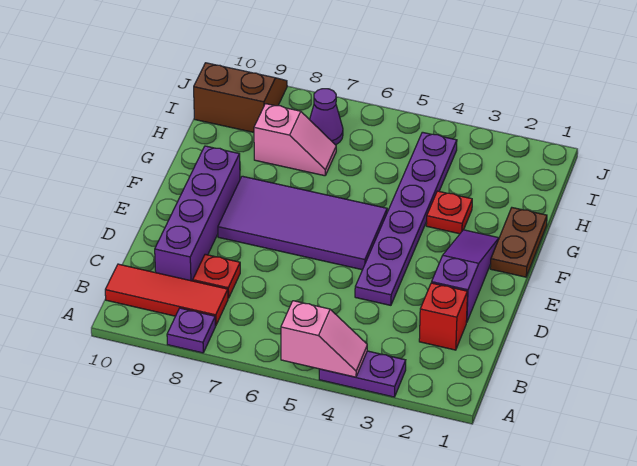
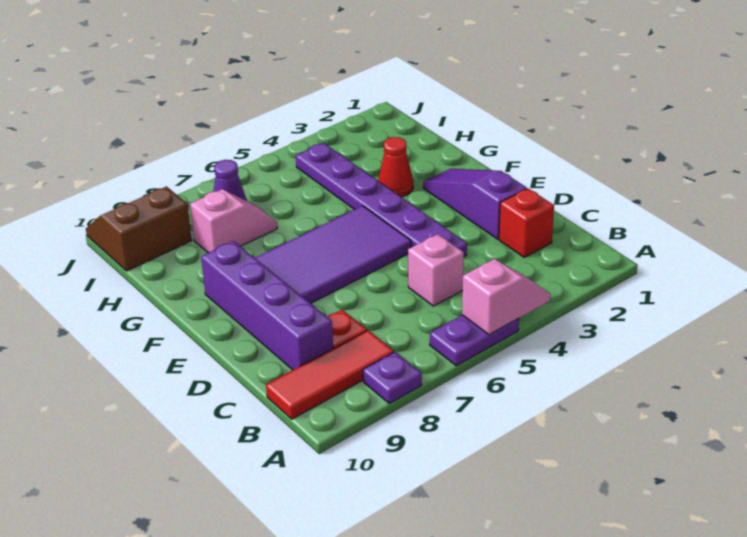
purple 1x2 plate [319,351,406,397] -> purple 1x2 plate moved to [430,315,519,366]
none -> pink 1x1 brick [408,234,464,306]
brown 1x2 plate [490,208,547,277] -> none
red 1x1 plate [426,191,472,234] -> red 1x1 cone [378,137,413,197]

